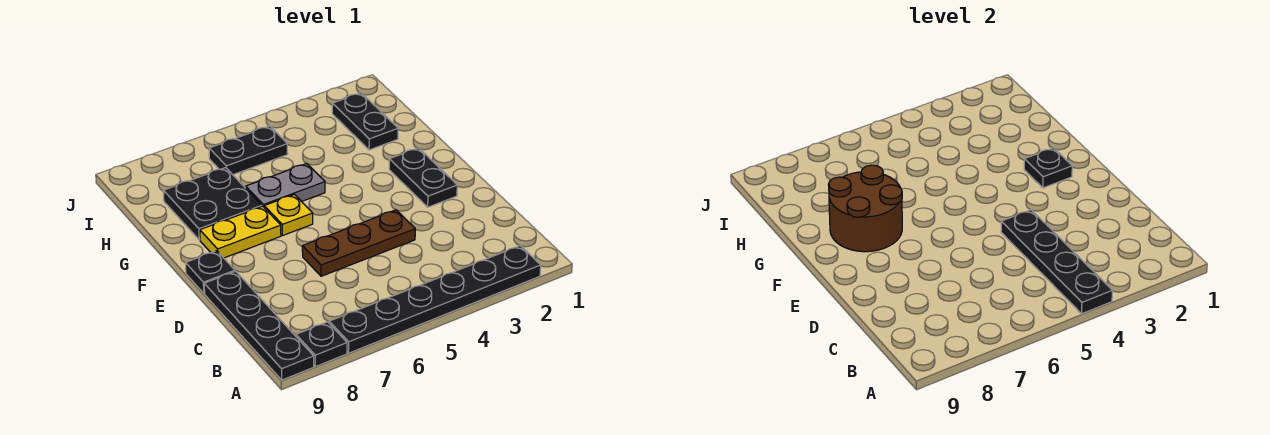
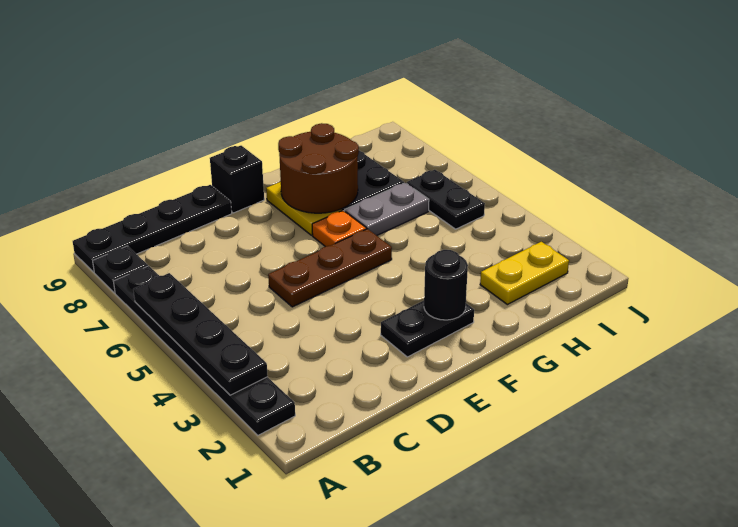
black 1x4 plate [1001,210,1112,314] -> black 1x4 plate turned to [133,273,268,395]
brown 1x3 plate [302,210,415,276] -> brown 1x3 plate turned to [268,229,392,307]
black 1x1 plate [186,251,235,293] -> black 1x1 brick [210,146,264,213]
black 1x1 plate [1024,148,1072,188] -> black 1x1 round brick [424,250,468,320]
yellow 1x1 plate [264,194,313,236] -> orange 1x1 plate [312,210,366,247]
grey 1x2 plate [246,163,325,207] -> grey 1x2 plate turned to [345,183,429,235]
black 1x2 plate [332,93,398,150] -> yellow 1x2 plate [480,242,569,305]

